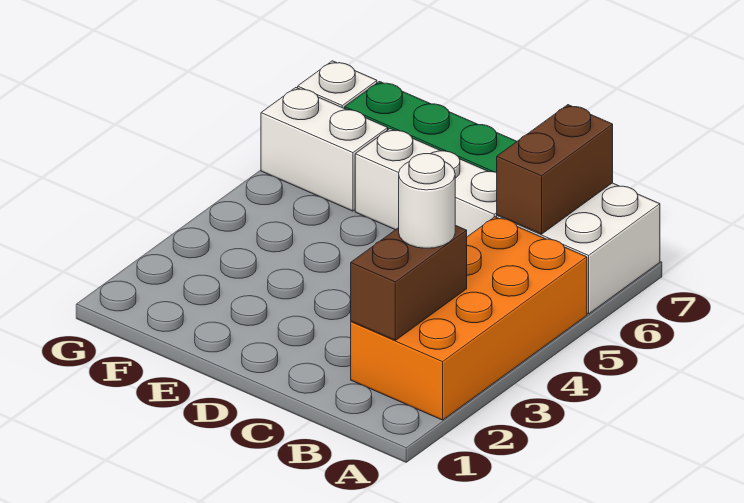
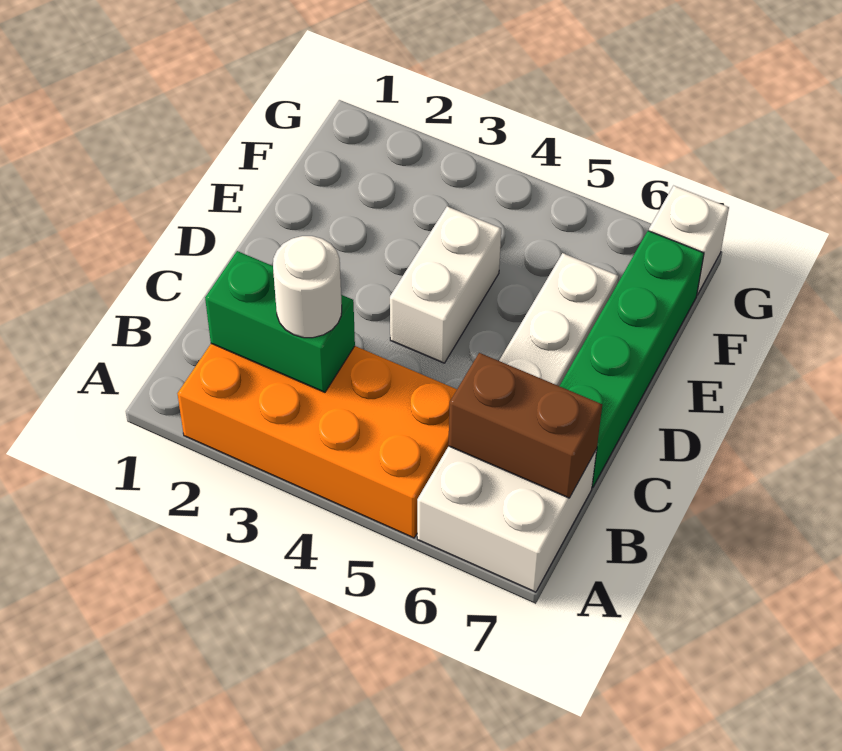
brown 1x2 brick [351,225,467,340] -> green 1x2 brick [205,251,355,392]
white 1x2 brick [261,88,388,211] -> white 1x2 brick moved to [390,207,501,363]

